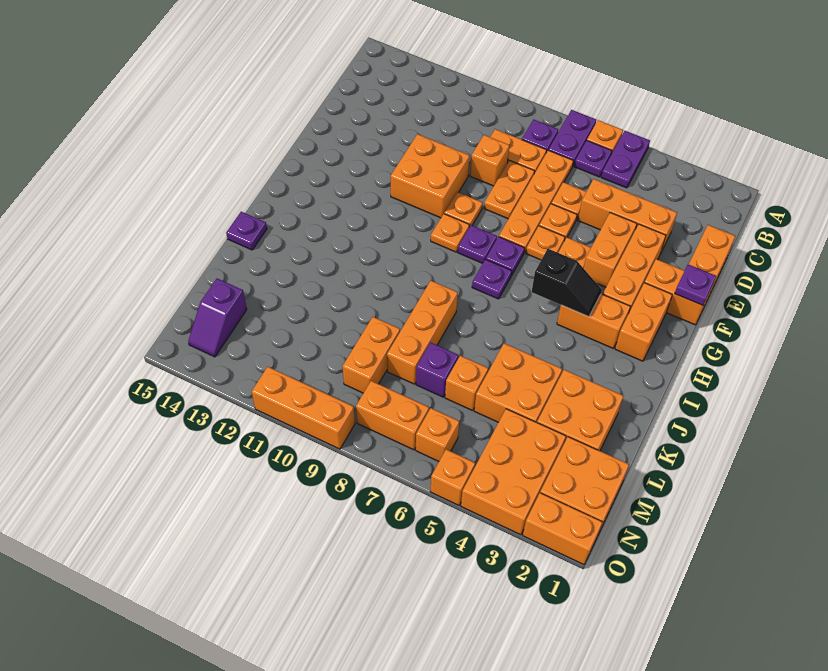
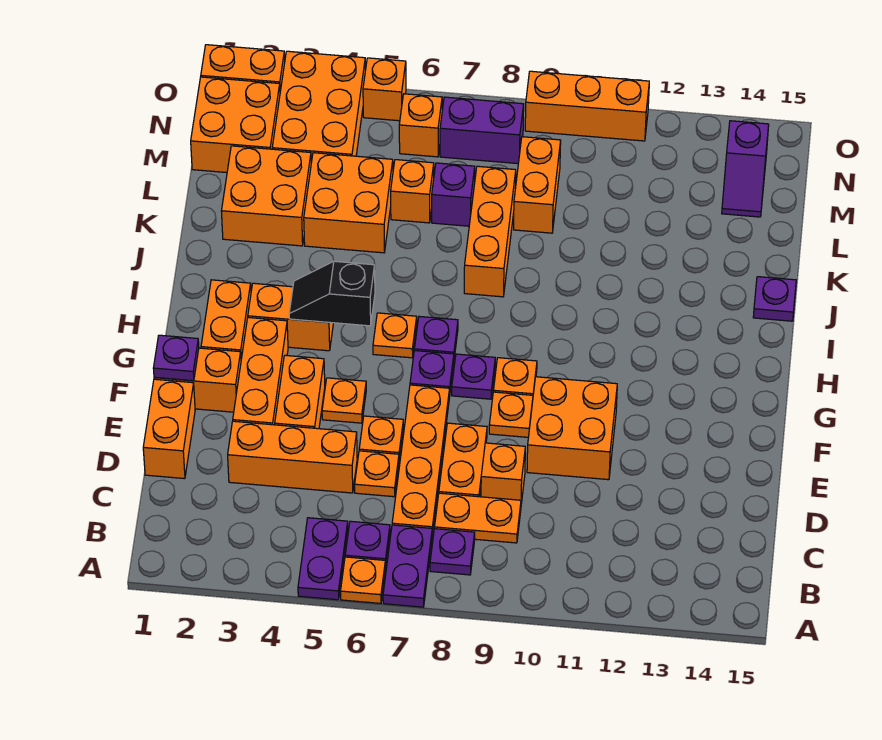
orange 1x1 plate [526,226,565,260] -> orange 1x1 plate moved to [373,313,417,358]
purple 1x2 slope [188,279,247,357] -> purple 1x2 slope turned to [722,121,769,217]
orange 1x2 brick [356,381,429,450] -> purple 1x2 brick [440,97,524,164]

